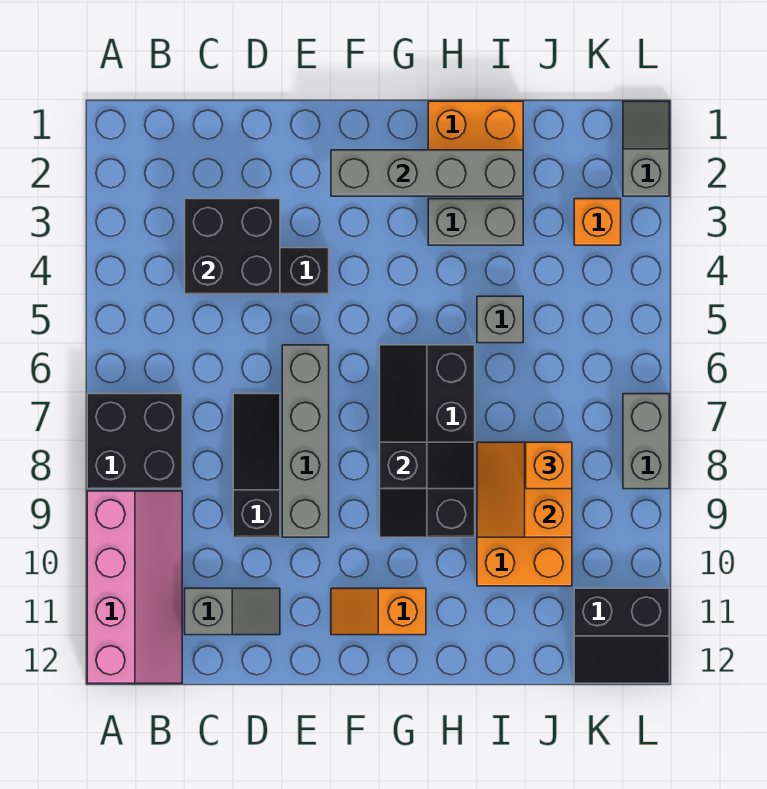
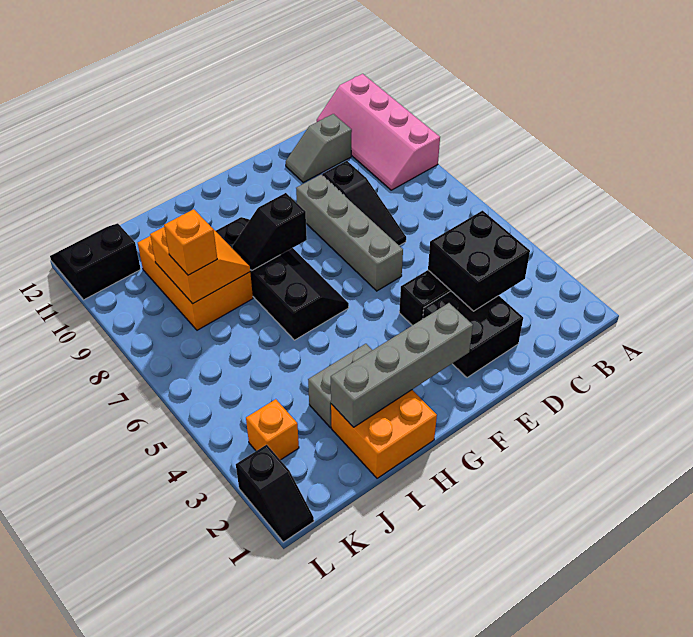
black 2x2 brick [87,394,182,489] -> black 2x2 brick moved to [423,291,523,378]
orange 1x2 slope [331,588,426,635] -> none
grey 1x1 brick [477,296,523,343] -> none
grey 1x2 slope [623,101,669,196] -> black 1x2 slope [236,445,314,542]
grey 1x2 brick [623,394,669,489] -> none

